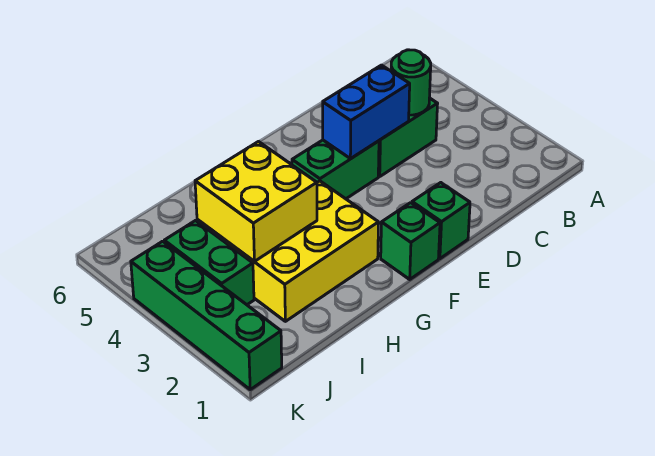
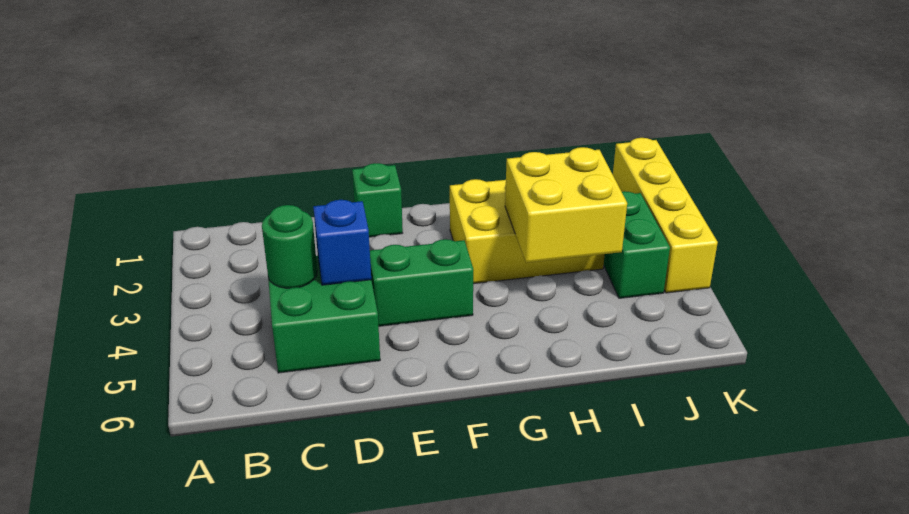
blue 1x2 brick [323,65,410,159] -> blue 1x1 brick [313,200,371,285]
green 1x1 brick [381,203,440,279] -> none
green 1x4 brick [131,241,282,389] -> yellow 1x4 brick [613,138,718,293]

